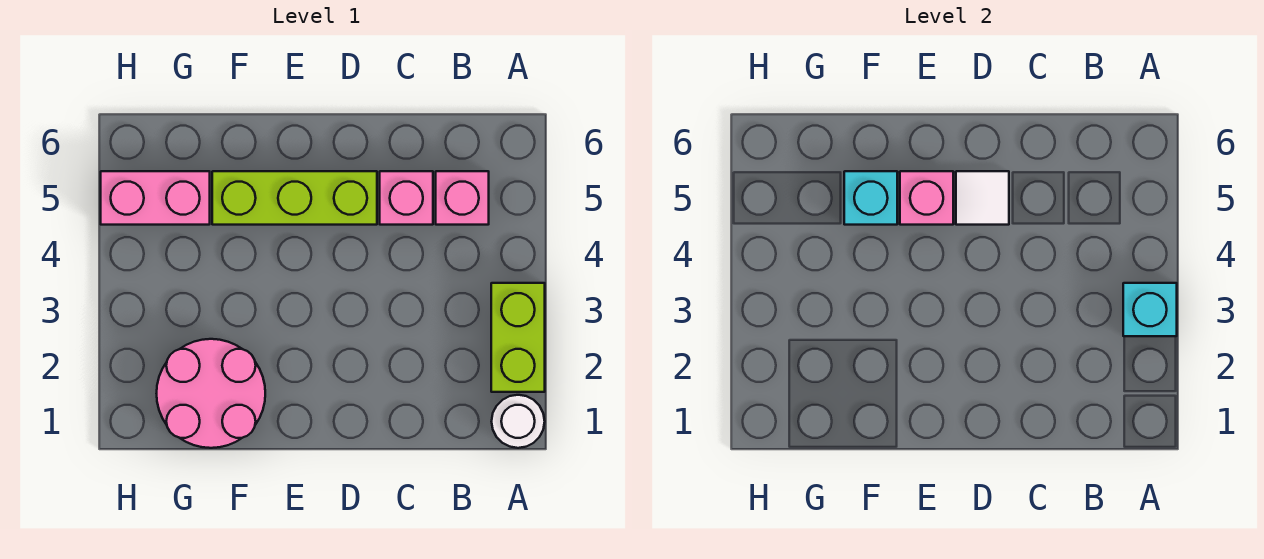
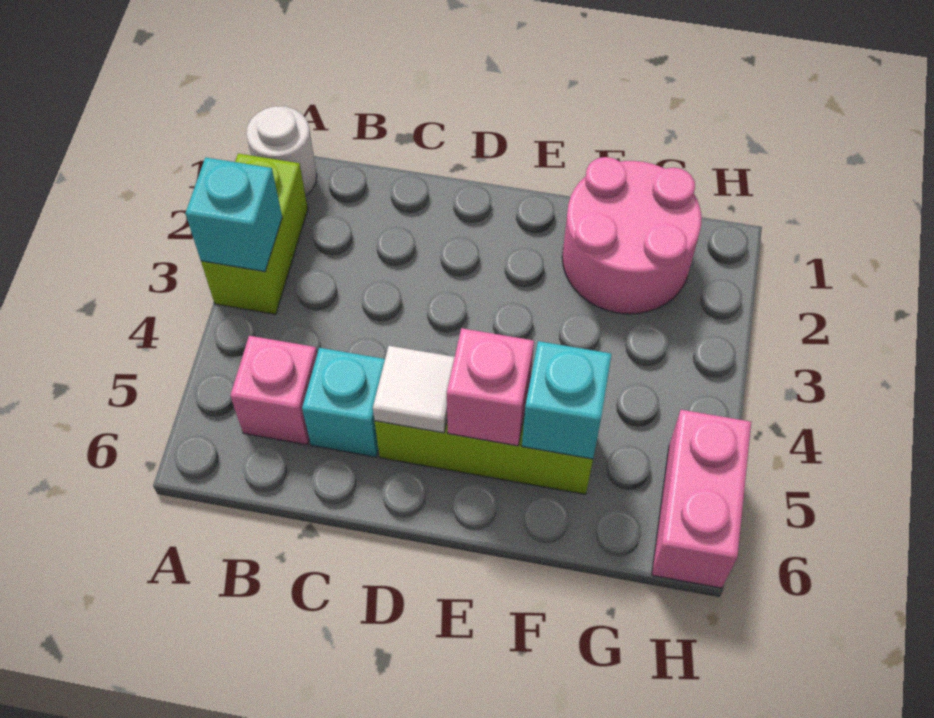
pink 1x1 brick [380,171,433,225] -> cyan 1x1 brick [302,348,385,457]
pink 1x2 brick [101,171,210,225] -> pink 1x2 brick turned to [652,410,751,588]

